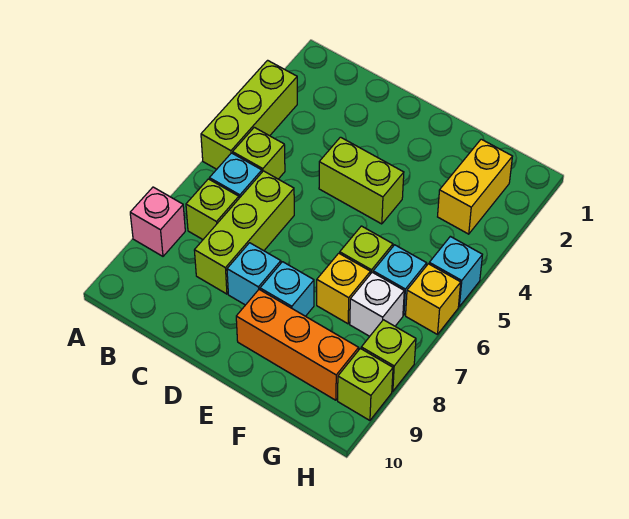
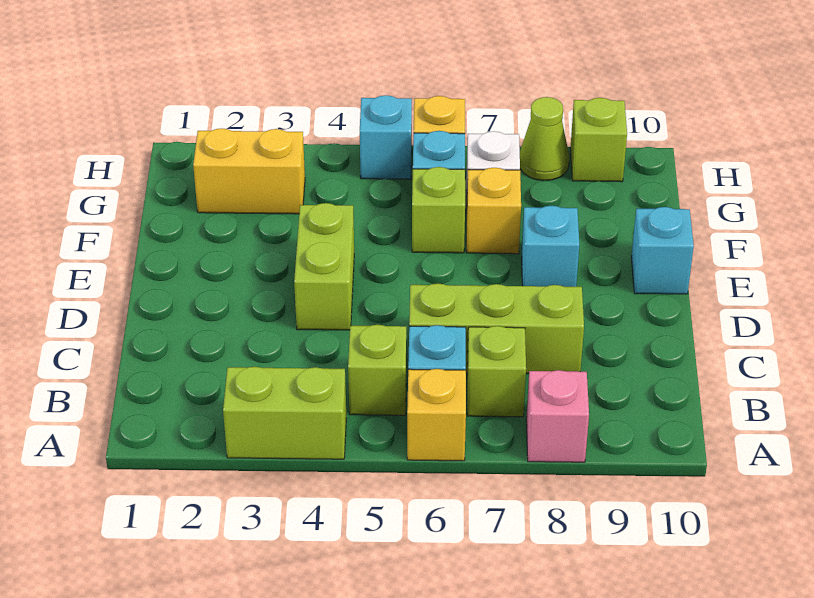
lime 1x3 brick [201,60,297,169] -> lime 1x2 brick [223,367,346,459]
none -> yellow 1x1 brick [407,369,466,461]
cyan 1x1 brick [227,243,281,305] -> cyan 1x1 brick moved to [631,207,694,294]
orange 1x3 brick [236,290,359,400] -> none
lime 1x1 brick [361,320,416,391] -> lime 1x1 cone [520,97,569,181]

